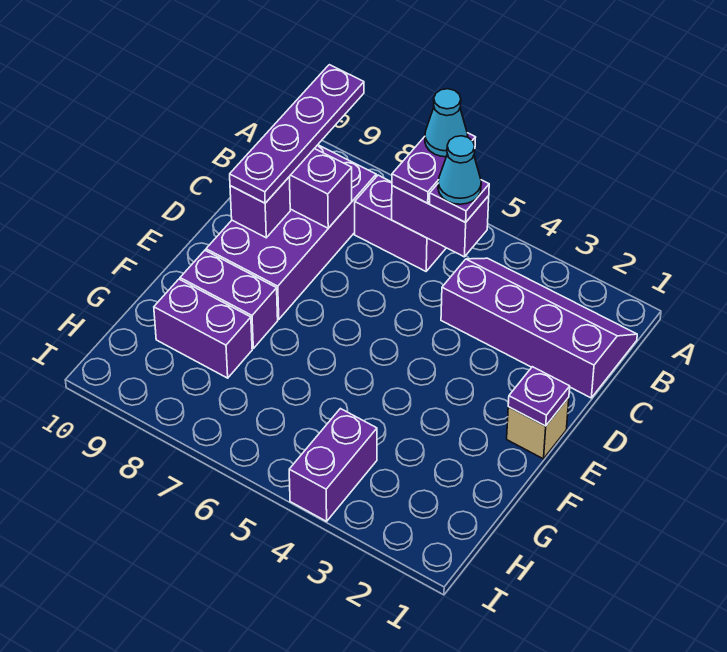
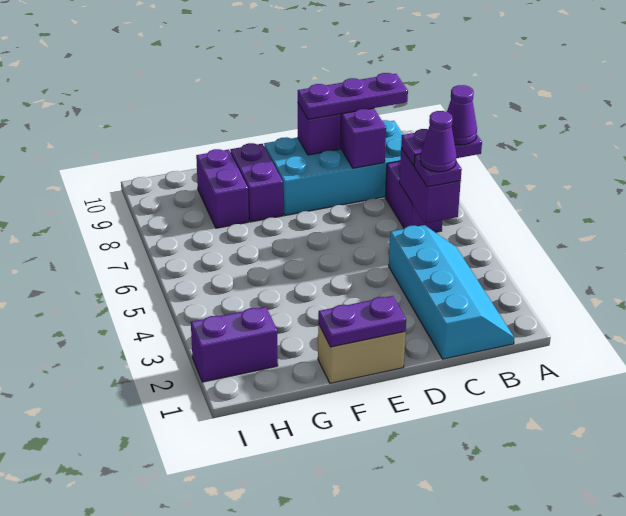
cyan 1x1 cone [425,89,468,157] -> purple 1x1 cone [447,85,477,145]
purple 1x4 plate [230,65,364,203] -> purple 1x3 plate [298,73,408,119]
purple 2x4 slope [441,258,637,398] -> cyan 2x4 slope [389,225,514,359]
cyan 1x1 cone [438,136,481,204] -> purple 1x1 cone [420,111,457,172]
purple 2x4 brick [206,145,376,319] -> cyan 2x4 brick [264,120,403,215]
tan 1x1 brick [507,397,569,459] -> tan 1x2 brick [318,324,406,383]
purple 1x1 plate [508,367,570,426] -> purple 1x2 plate [318,296,406,347]
purple 1x2 brick [289,409,377,521] -> purple 1x2 brick moved to [191,307,278,382]

